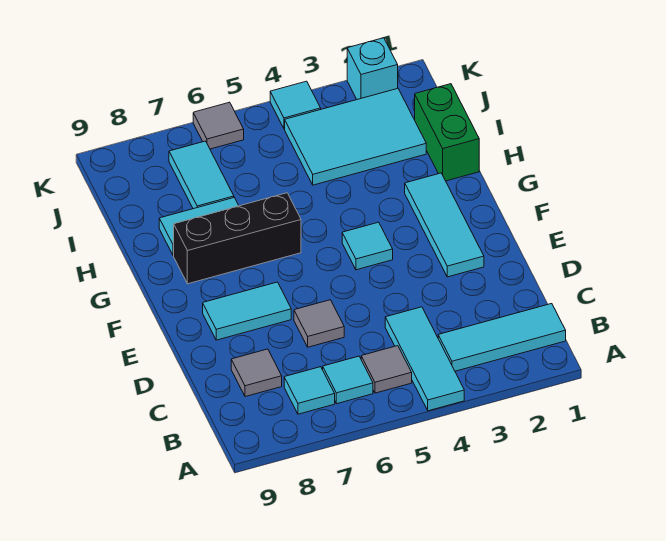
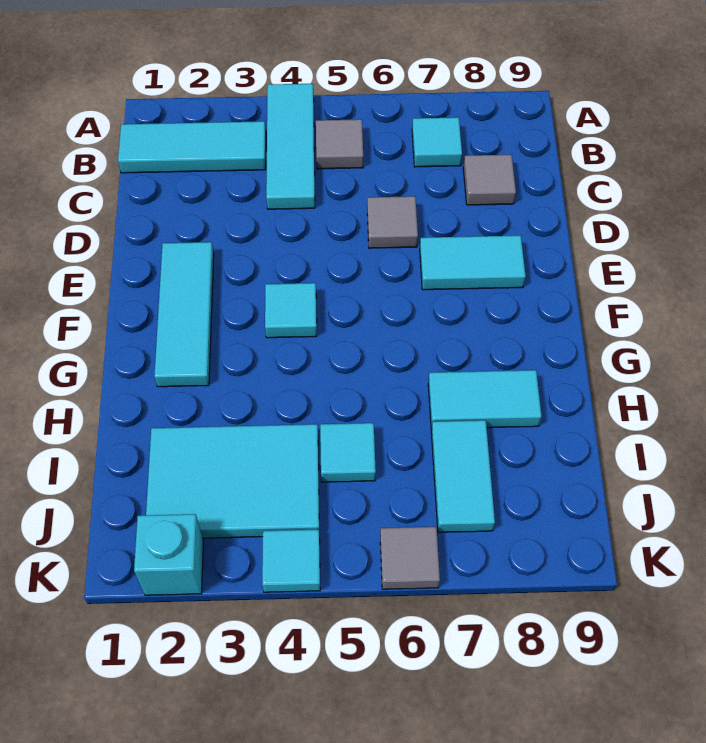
cyan 1x1 tile [323,356,373,404] -> cyan 1x1 tile moved to [320,423,376,482]
black 1x3 brick [174,193,301,284] -> none
green 1x2 brick [415,84,479,181] -> none

